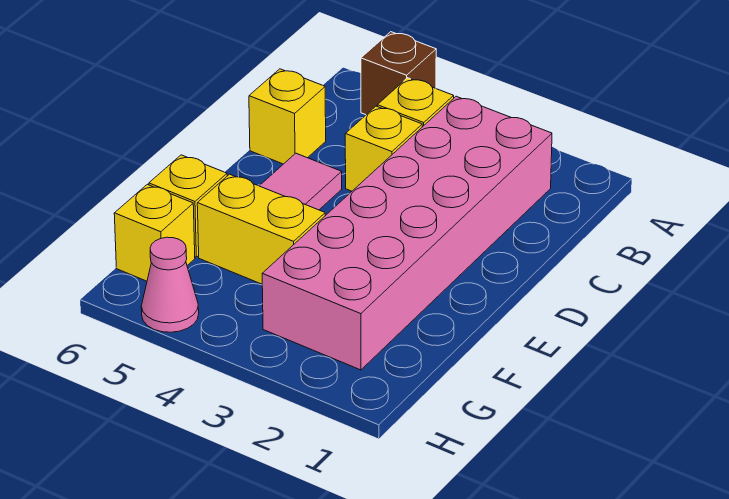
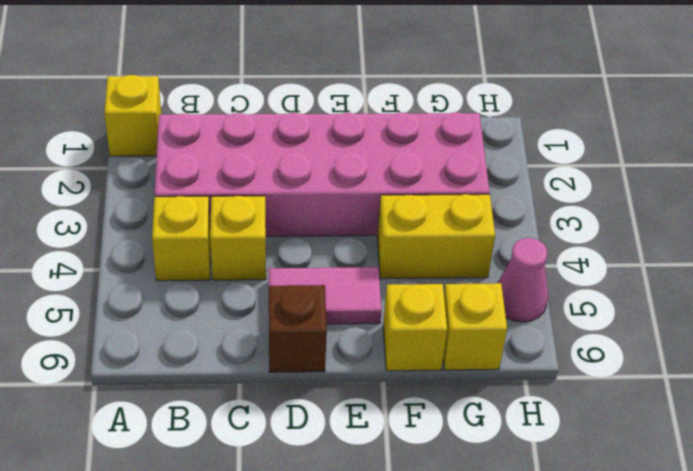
brown 1x1 brick [361,32,436,115] -> brown 1x1 brick moved to [269,285,327,372]
yellow 1x1 brick [249,69,326,164] -> yellow 1x1 brick moved to [104,75,161,156]
yellow 1x2 brick [197,174,325,284] -> yellow 1x2 brick turned to [377,194,495,279]

